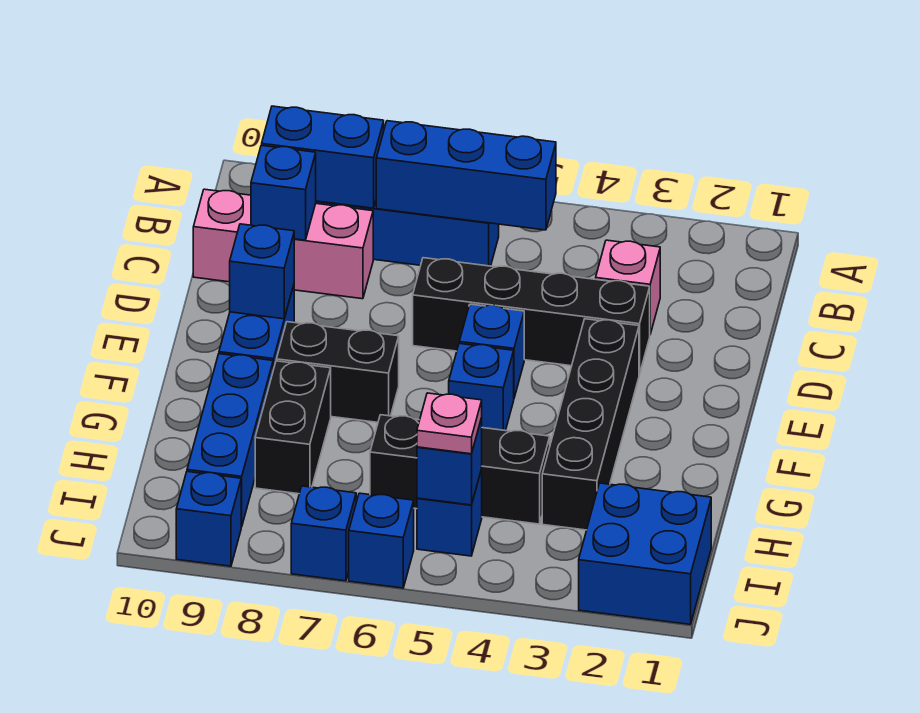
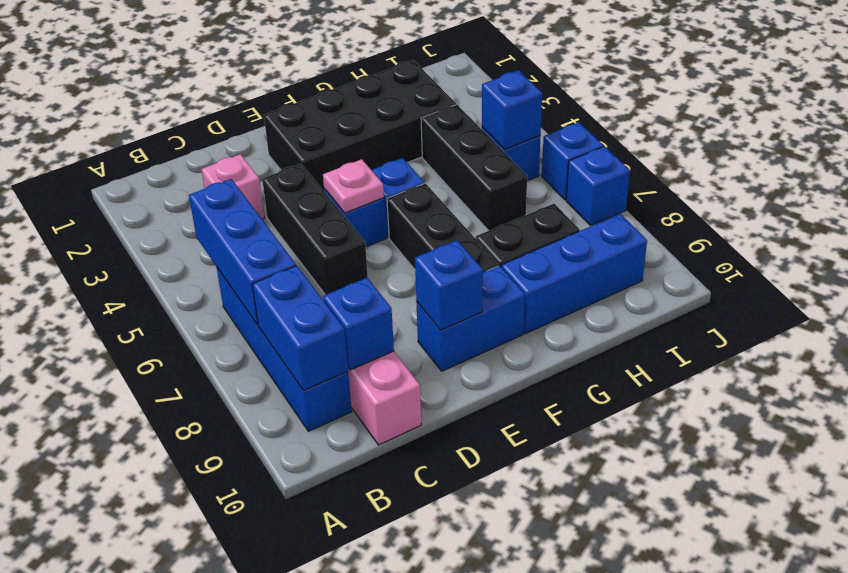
black 1x4 brick [413,258,650,374] -> black 1x3 brick [262,164,368,295]
black 1x4 brick [542,319,639,530] -> black 2x4 brick [264,60,456,191]
black 1x2 brick [276,322,399,422] -> black 1x3 brick [387,183,498,272]
blue 2x2 brick [579,483,711,624] -> none
pink 1x1 plate [417,393,482,454] -> pink 1x1 plate moved to [323,159,384,213]
blue 1x1 brick [176,472,241,566] -> none

